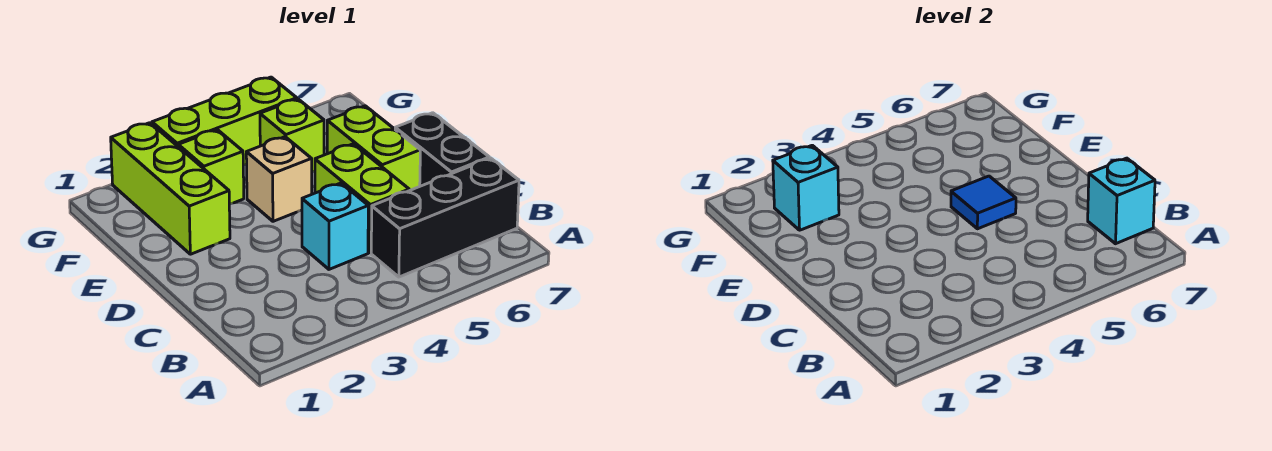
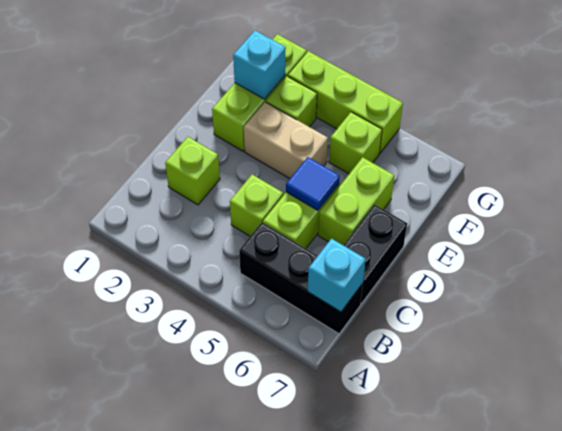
none -> lime 1x1 brick [165,137,220,205]
cyan 1x1 brick [302,183,368,269] -> lime 1x1 brick [230,174,283,236]
tan 1x1 brick [246,137,312,221] -> tan 1x2 brick [244,102,328,178]

